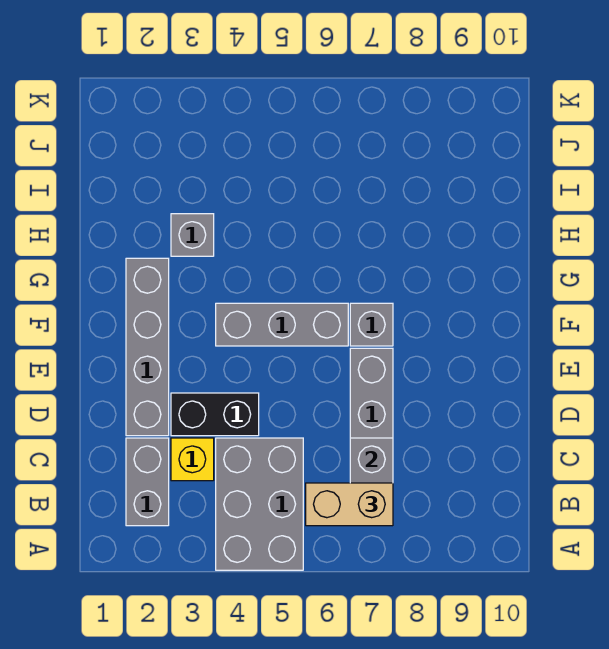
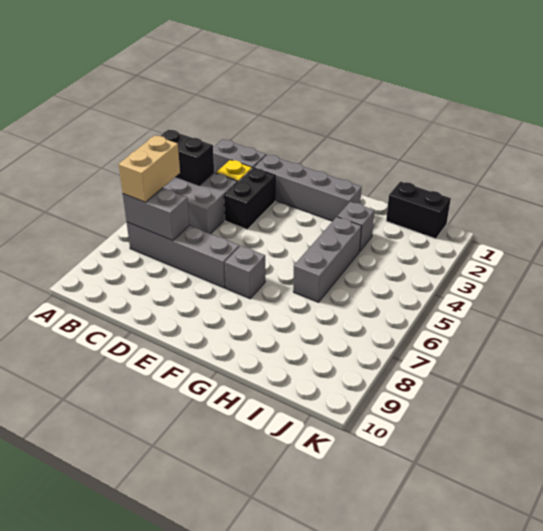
none -> black 1x2 brick [161,130,214,185]
grey 1x3 brick [216,303,348,346] -> grey 1x3 brick moved to [293,217,362,302]
none -> black 1x2 brick [386,181,451,239]

